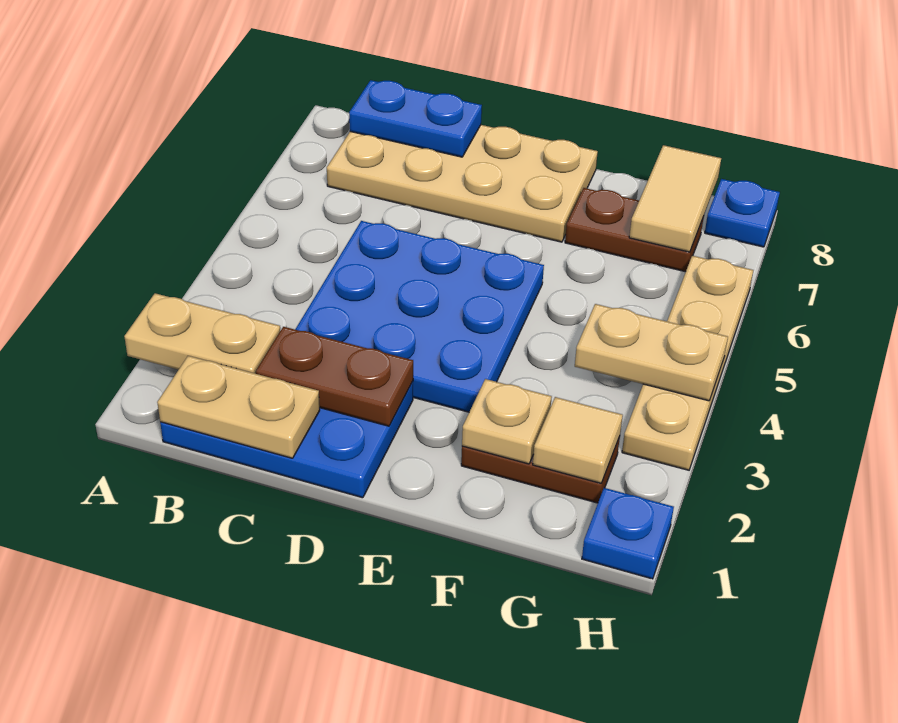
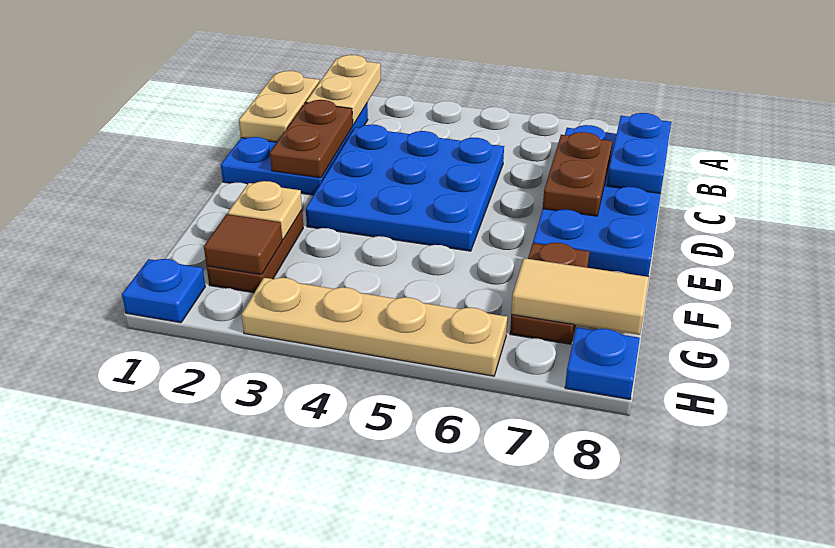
tan 2x4 plate [327,125,598,242] -> blue 2x4 plate [533,125,661,277]
none -> brown 1x2 plate [543,132,612,216]
tan 1x1 tile [533,397,623,483] -> brown 1x1 tile [204,214,282,275]
tan 1x2 plate [575,304,728,401] -> none

